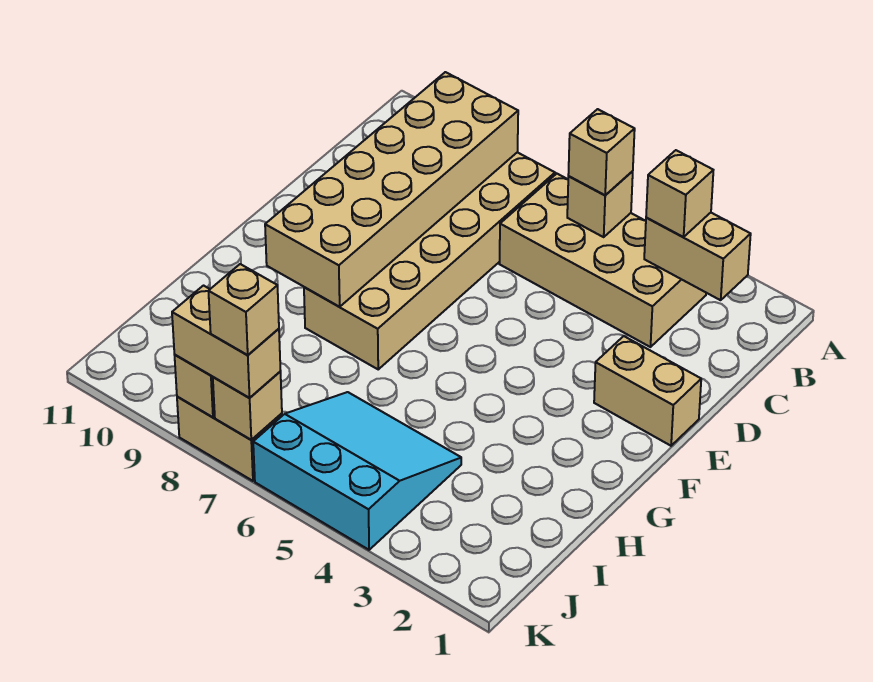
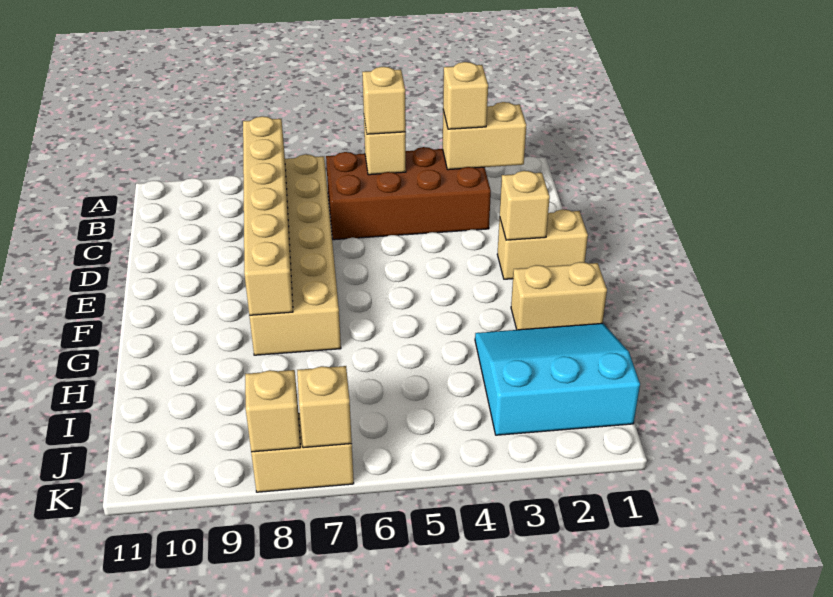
tan 2x4 brick [500,174,706,347] -> brown 2x4 brick [326,147,491,240]
tan 2x6 brick [265,72,518,307] -> tan 1x6 brick [243,116,293,315]
cyan 3x3 slope [253,392,461,550] -> cyan 3x3 slope moved to [475,323,640,435]
tan 1x2 brick [172,286,281,398] -> tan 1x2 brick moved to [511,262,607,330]
tan 1x1 brick [208,264,279,355] -> tan 1x1 brick moved to [500,171,550,240]

